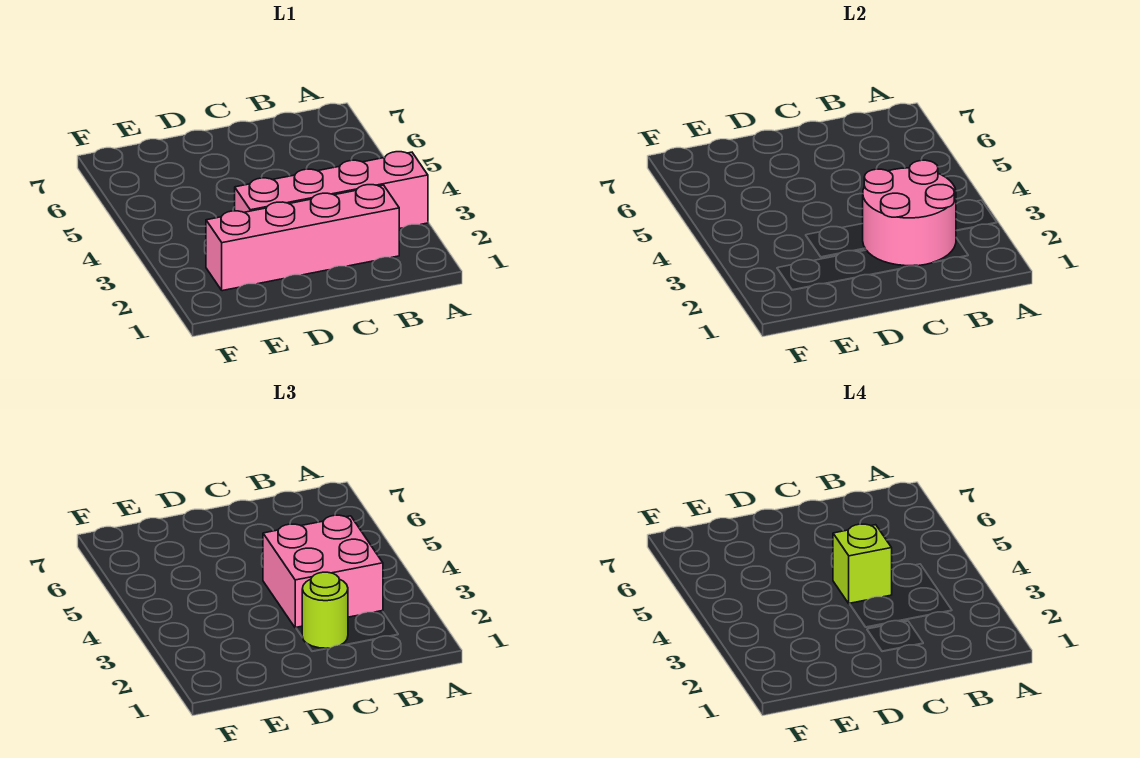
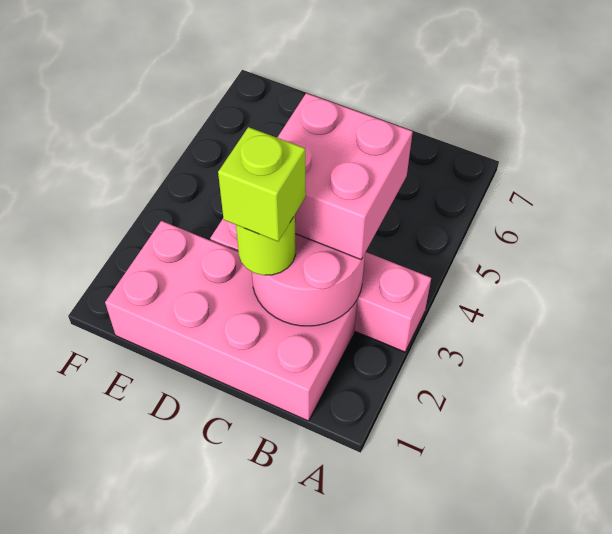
pink 1x4 brick [206,185,399,291] -> pink 2x4 brick [105,221,357,421]
lime 1x1 brick [833,524,892,604] -> lime 1x1 brick moved to [218,127,306,241]

